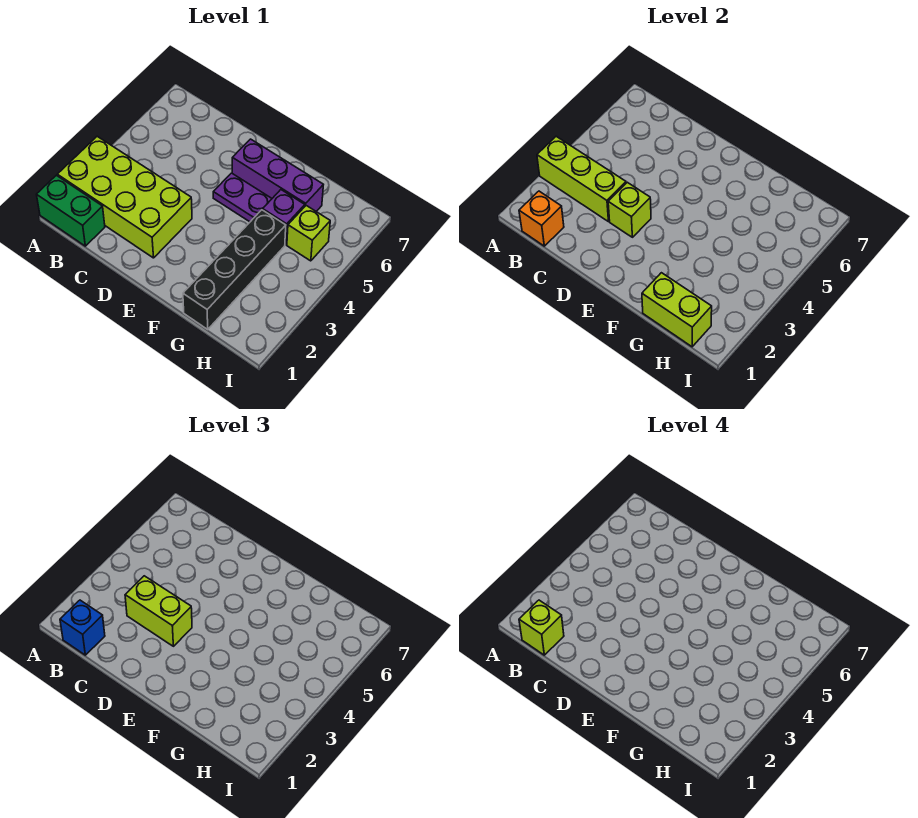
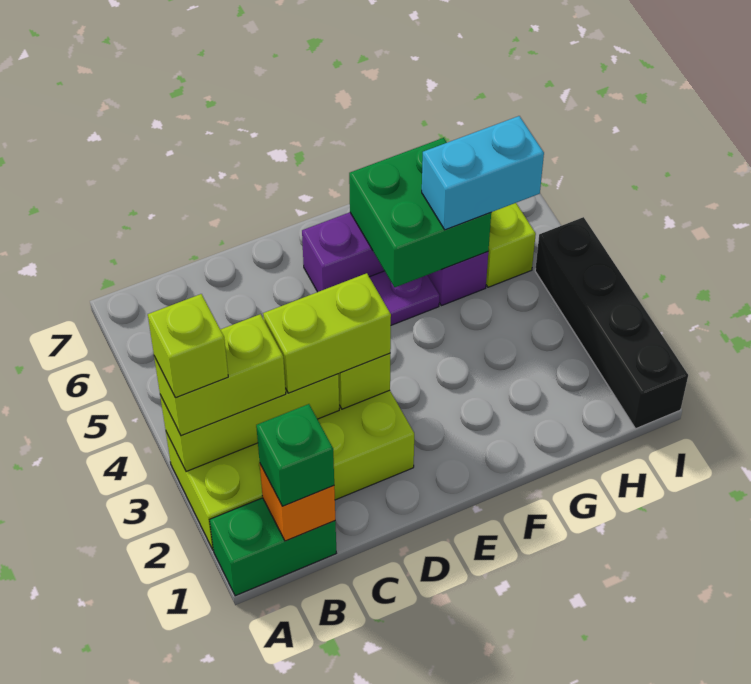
blue 1x1 brick [60,600,105,655] -> green 1x1 brick [256,404,334,506]
lime 1x1 brick [519,600,564,655] -> lime 1x1 brick moved to [148,294,228,398]
none -> green 2x2 brick [349,138,491,287]
black 1x4 brick [183,210,286,329] -> black 1x4 brick moved to [535,217,688,428]
lime 1x2 brick [642,273,712,347] -> lime 1x2 brick moved to [154,314,286,436]
none -> cyan 1x2 brick [422,116,544,230]

